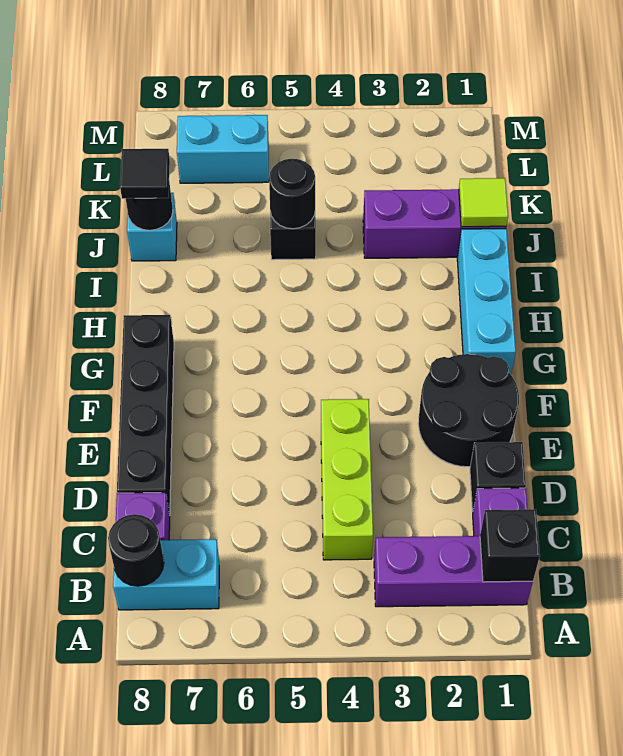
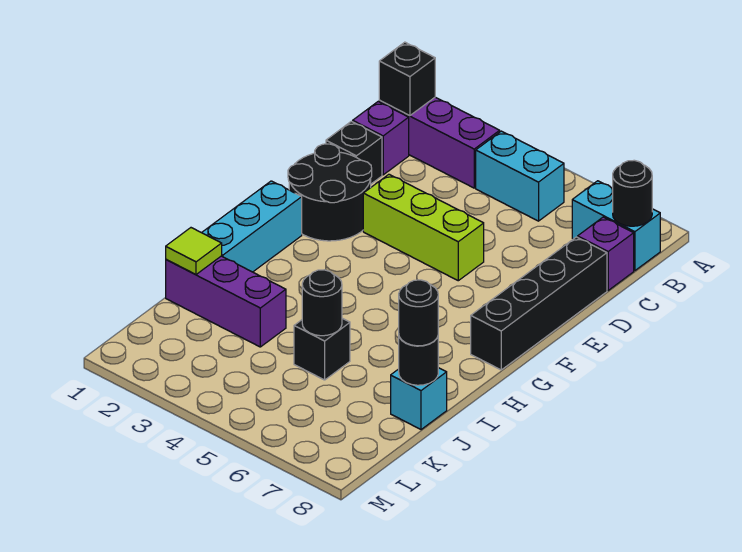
lime 1x3 brick [321,399,373,560] -> lime 1x3 brick turned to [363,174,484,281]
black 1x1 tile [120,149,170,199] -> black 1x1 round brick [399,280,438,346]
cyan 1x2 brick [177,115,269,183] -> cyan 1x2 brick moved to [476,131,564,221]

